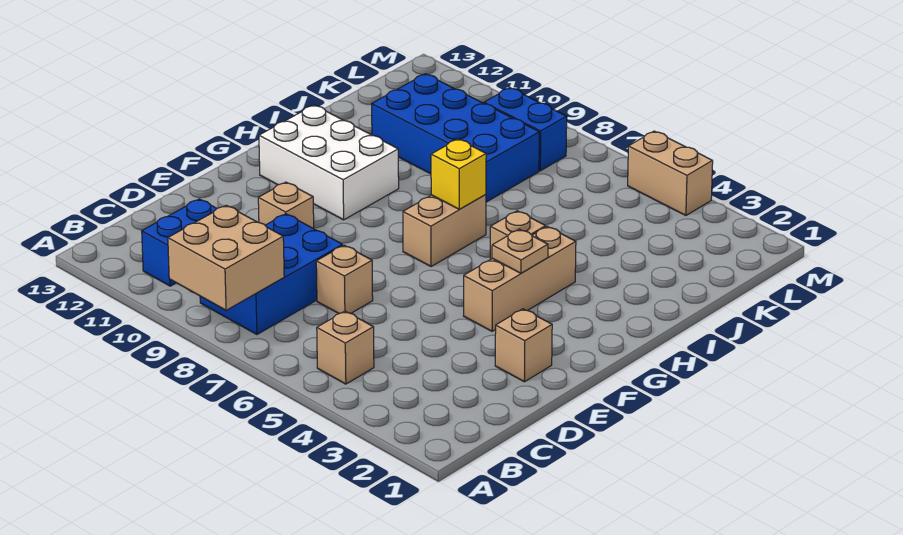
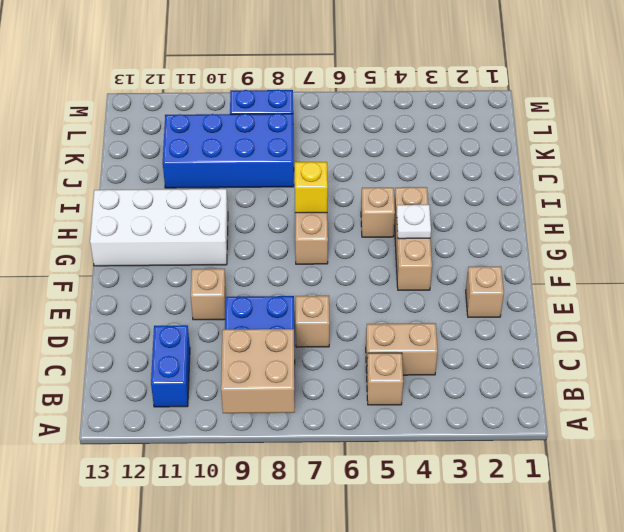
tan 1x1 plate [492,229,548,273] -> white 1x1 plate [397,205,431,239]
white 2x3 brick [259,105,399,220] -> white 2x4 brick [90,189,228,266]
tan 1x2 brick [628,131,713,215] -> tan 1x2 brick moved to [366,323,438,375]

